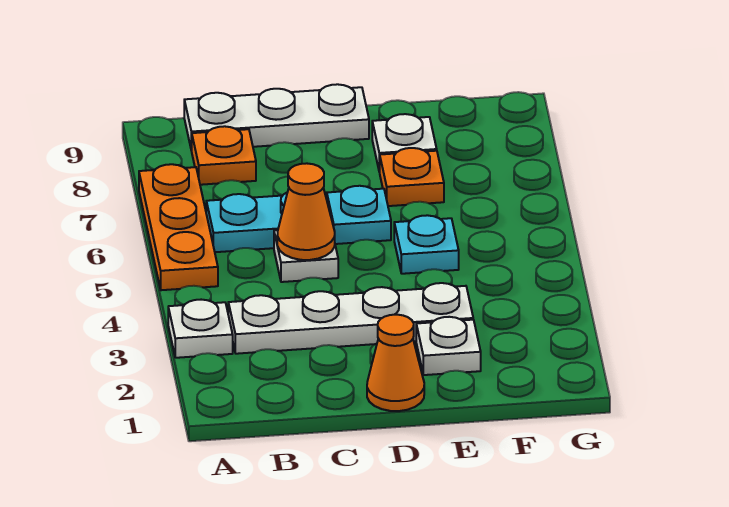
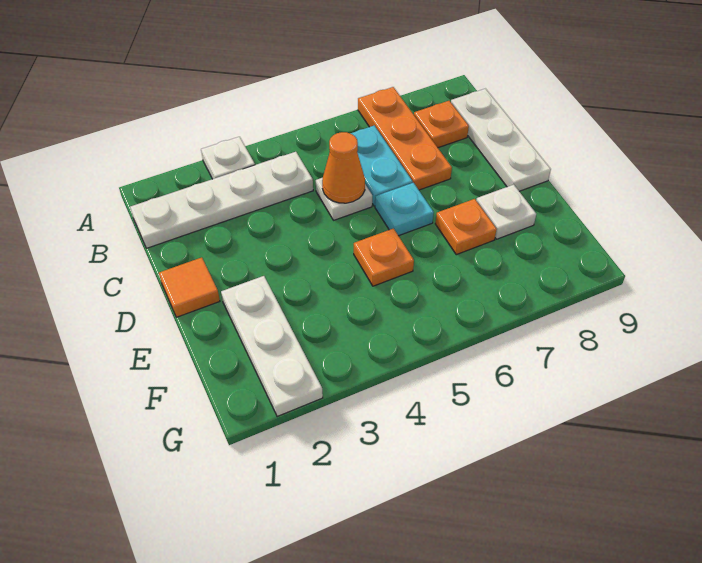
orange 1x3 plate [139,164,218,290] -> orange 1x3 plate turned to [358,87,452,190]
white 1x4 plate [228,283,473,354] -> white 1x4 plate turned to [130,152,313,248]
orange 1x1 cone [367,315,424,411] -> orange 1x1 tile [159,258,220,317]
white 1x1 plate [416,317,481,375] -> white 1x3 plate [221,276,323,417]
cyan 1x1 plate [394,215,459,274] -> orange 1x1 plate [354,229,414,286]

